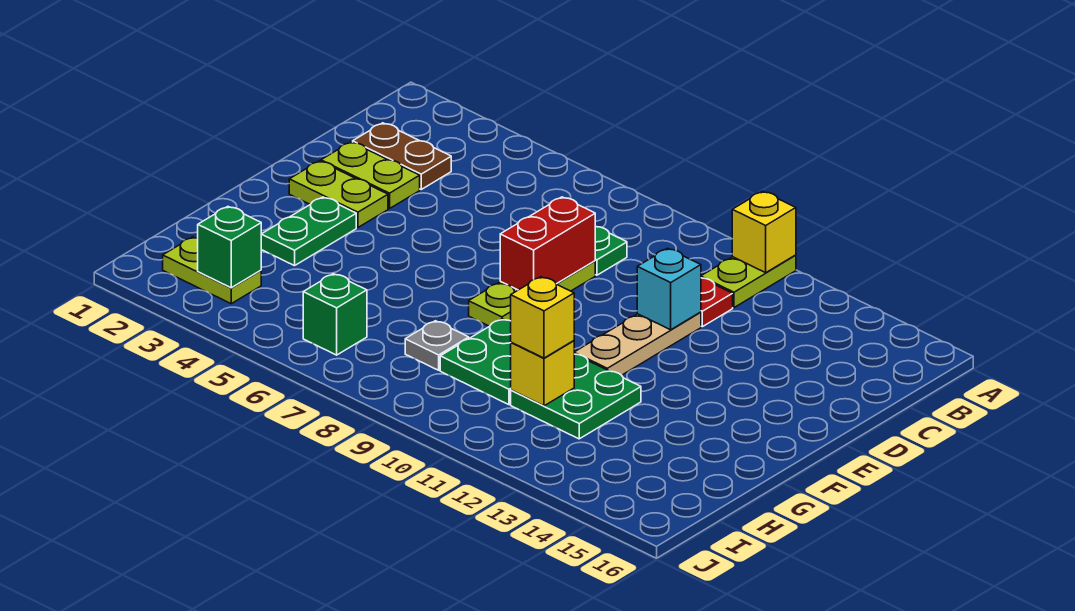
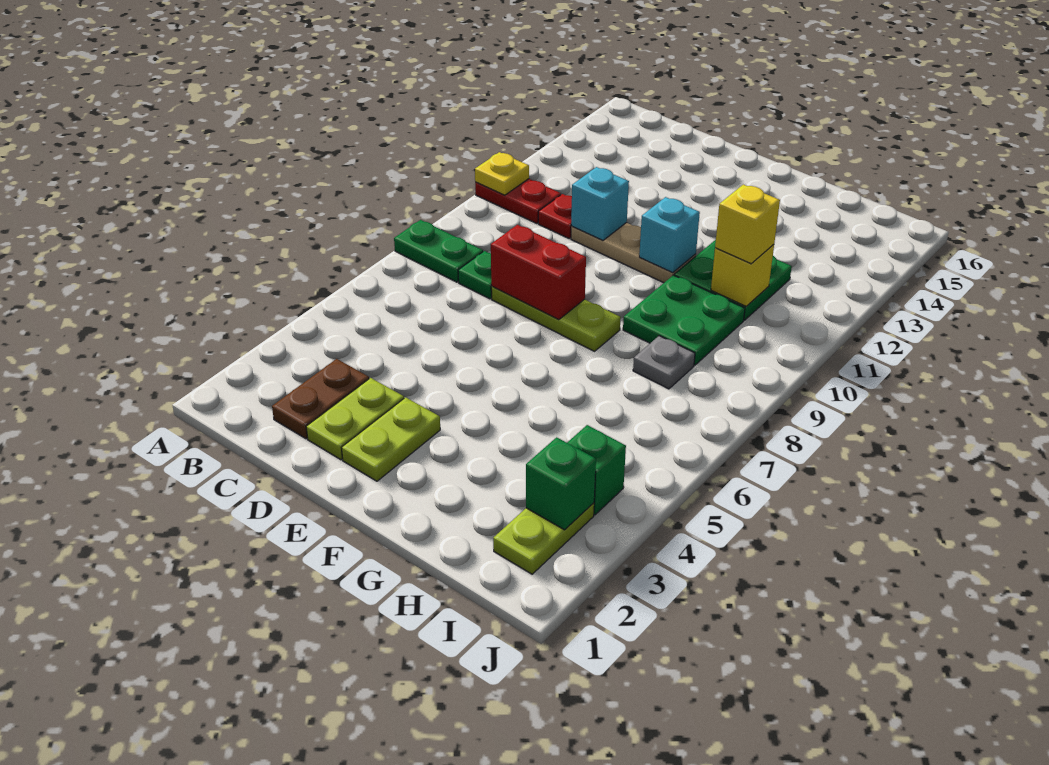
lime 1x2 plate [701,255,796,308] -> red 1x2 plate [475,179,561,223]
yellow 1x1 brick [732,191,796,273] -> yellow 1x1 plate [475,152,529,195]
green 1x2 plate [261,197,356,266] -> green 1x2 plate moved to [394,220,483,282]
none -> cyan 1x1 brick [639,197,700,273]
green 1x1 brick [303,274,367,355] -> green 1x1 brick moved to [567,425,626,515]

